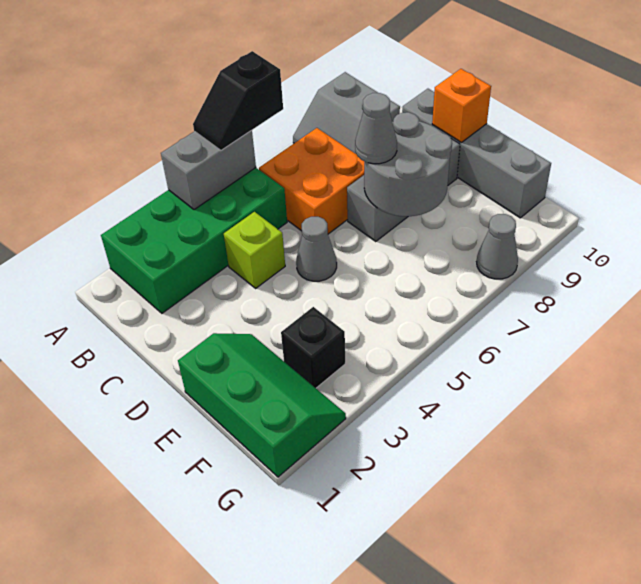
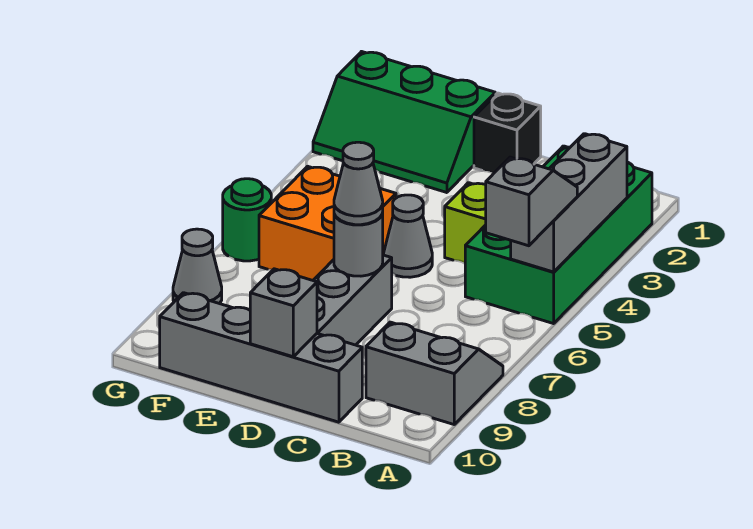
grey 1x2 brick [161,130,256,210] -> grey 1x3 brick [511,134,627,272]
black 1x2 slope [193,51,283,150] -> grey 1x2 slope [486,157,577,246]
orange 2x2 brick [259,128,364,234] -> orange 2x2 brick moved to [259,166,396,280]
grey 2x2 round brick [364,112,452,216] -> grey 1x1 round brick [334,213,383,276]
orange 1x1 brick [432,69,491,142] -> grey 1x1 brick [250,269,317,357]
black 1x1 brick [281,307,345,388] -> black 1x1 brick moved to [474,93,541,173]
none -> green 1x1 round brick [223,179,271,261]

